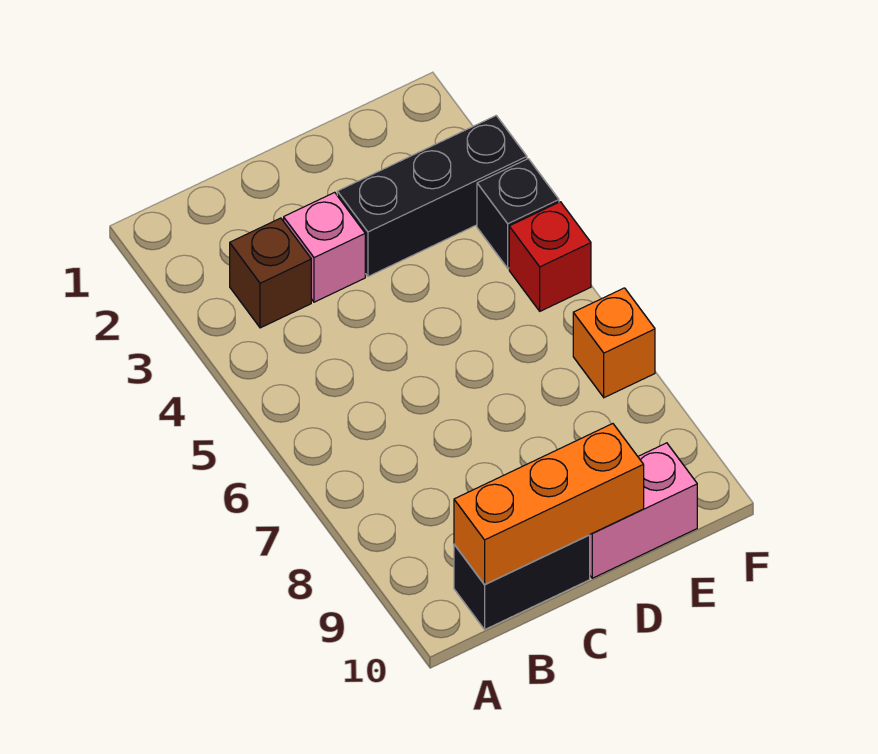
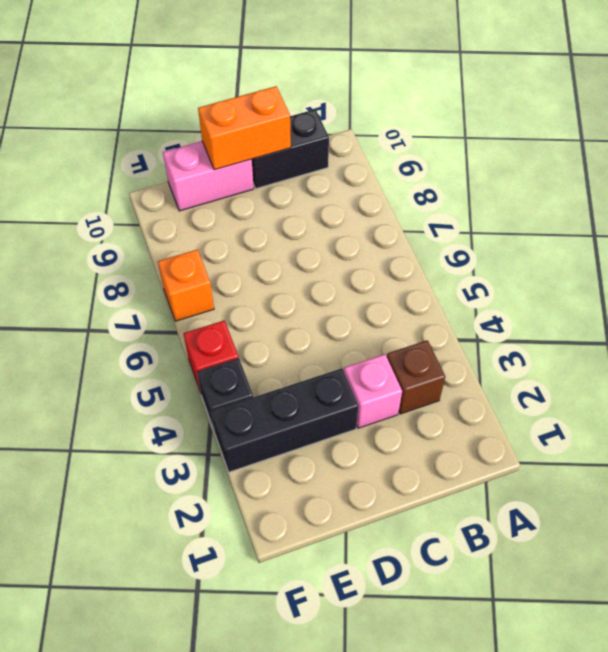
orange 1x3 brick [454,424,644,585] -> orange 1x2 brick [198,86,291,170]

